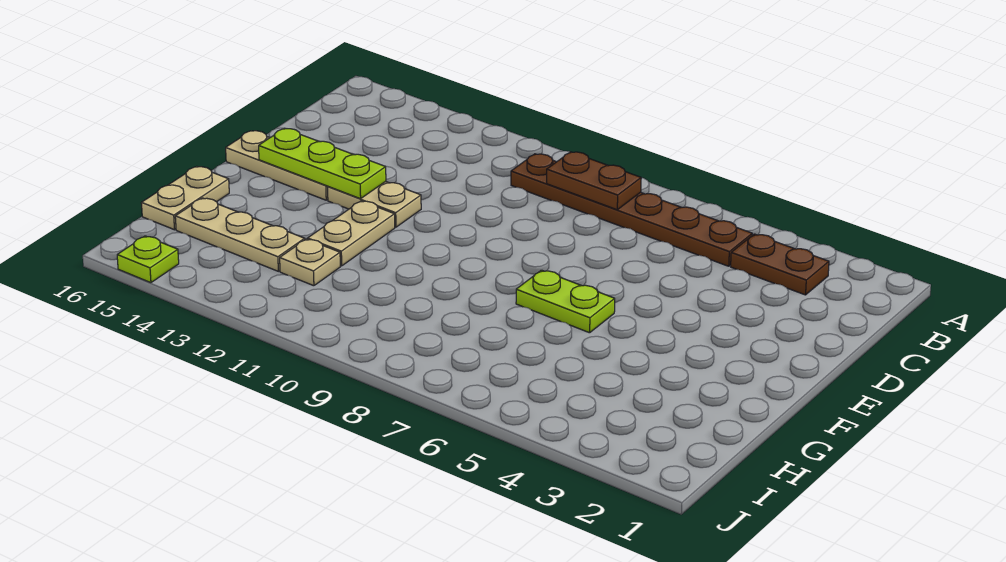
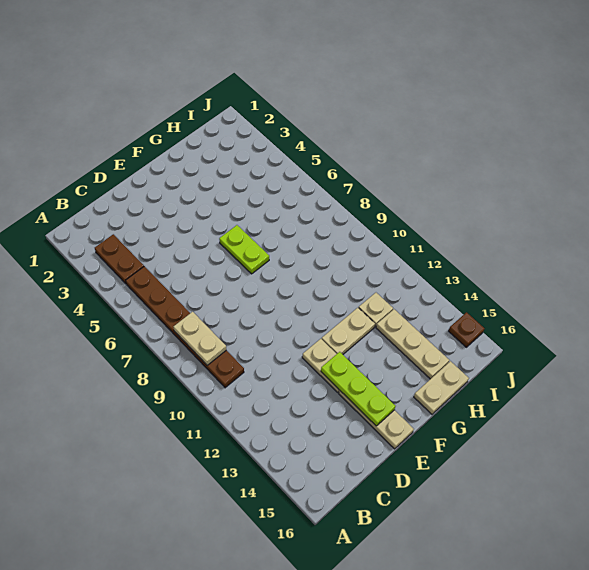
brown 1x2 plate [547,152,641,210] -> tan 1x2 plate [173,312,226,365]
lime 1x1 plate [117,236,179,283] -> brown 1x1 plate [449,312,485,347]

